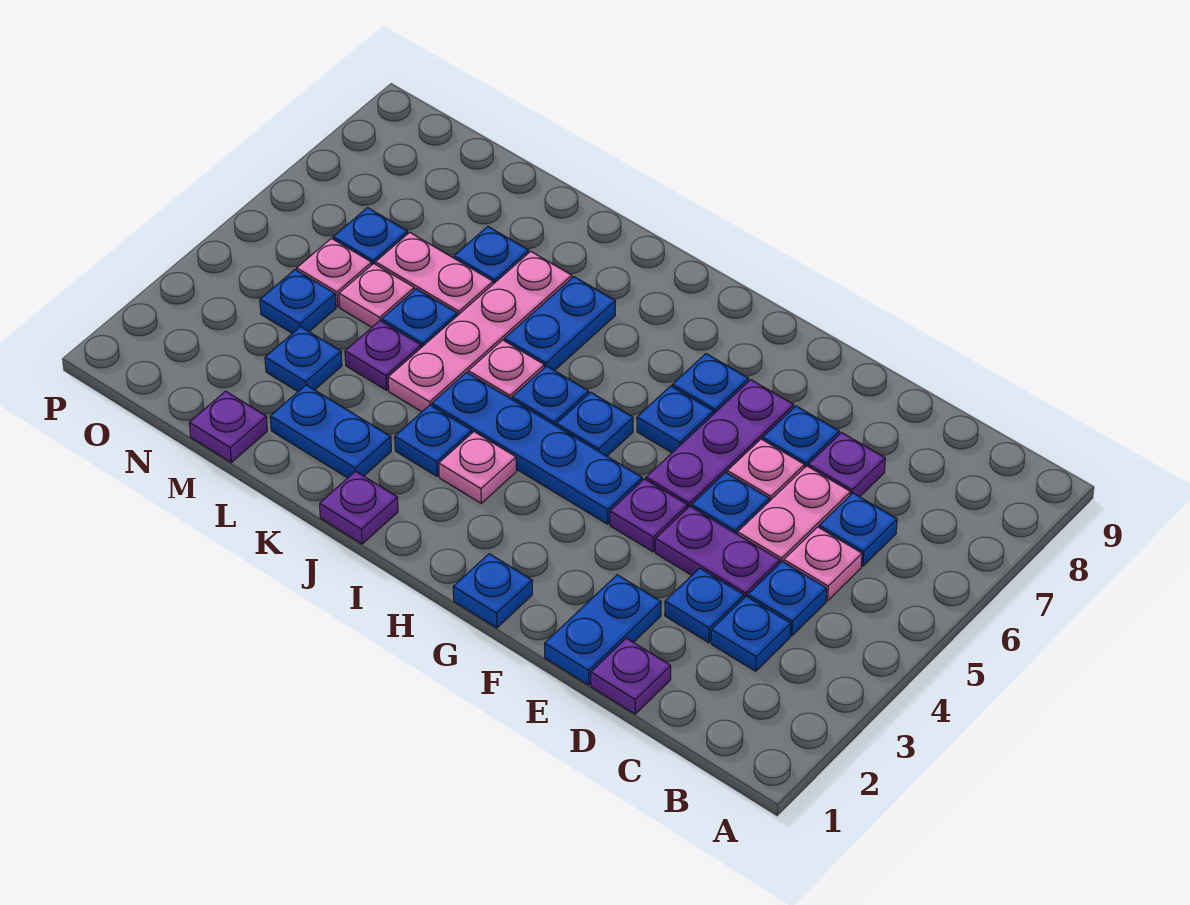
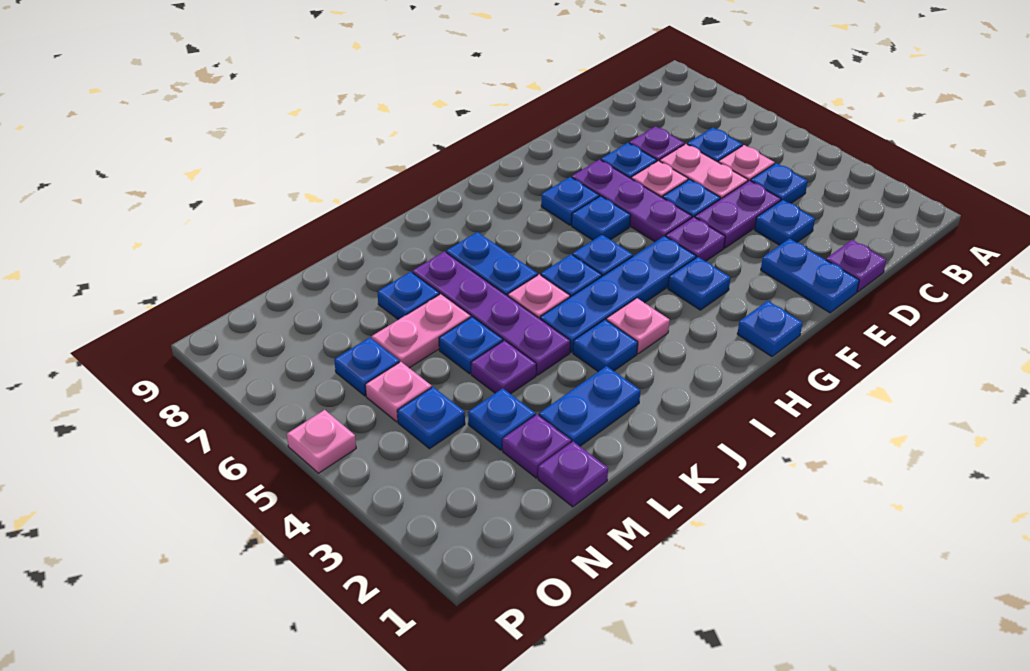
blue 1x1 plate [711,596,791,671] -> blue 1x1 plate moved to [668,257,730,310]
purple 1x1 plate [320,471,398,544] -> purple 1x1 plate moved to [503,414,571,478]
pink 1x4 plate [388,251,572,412] -> purple 1x4 plate [412,252,570,375]
pink 1x1 plate [339,263,414,327] -> pink 1x1 plate moved to [287,410,356,473]

